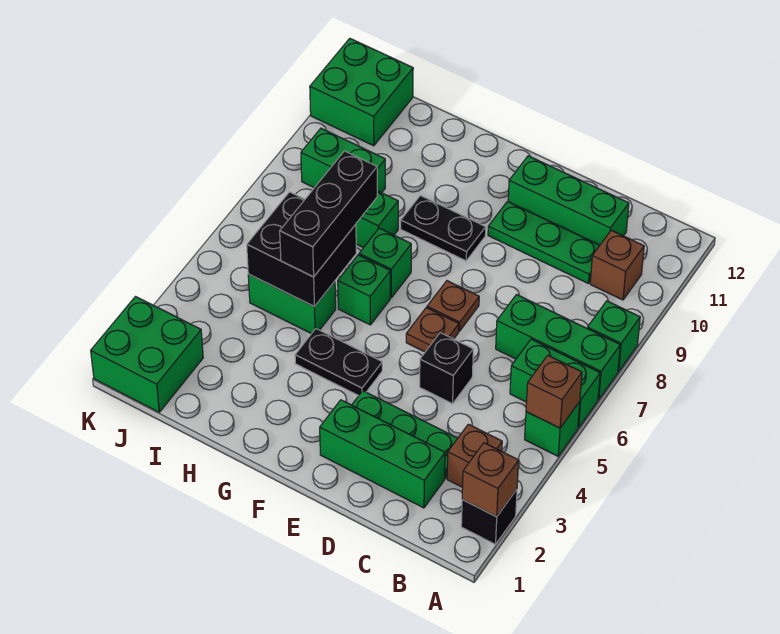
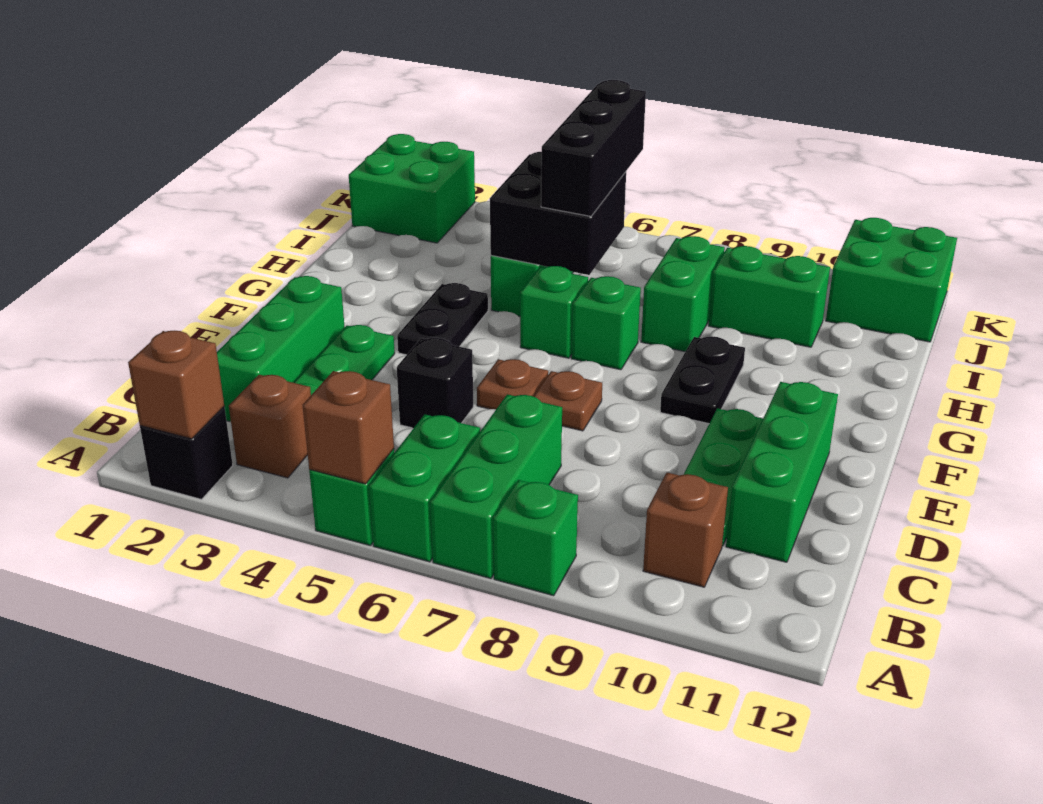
black 1x3 brick [280,151,377,277] -> black 1x3 brick turned to [541,80,646,216]
green 1x2 brick [301,128,385,193] -> green 1x2 brick turned to [709,246,830,347]

